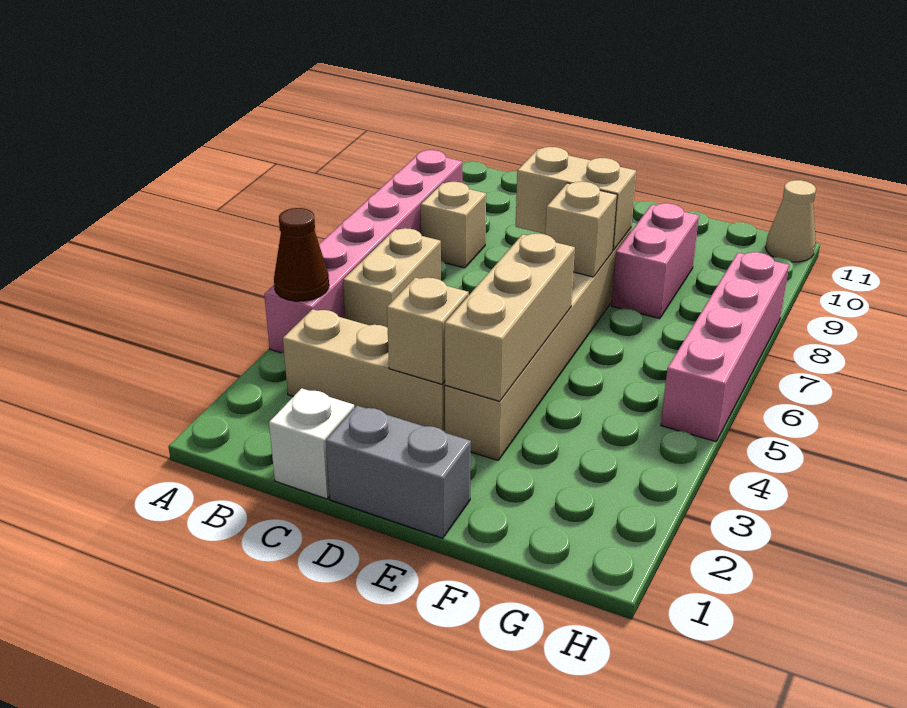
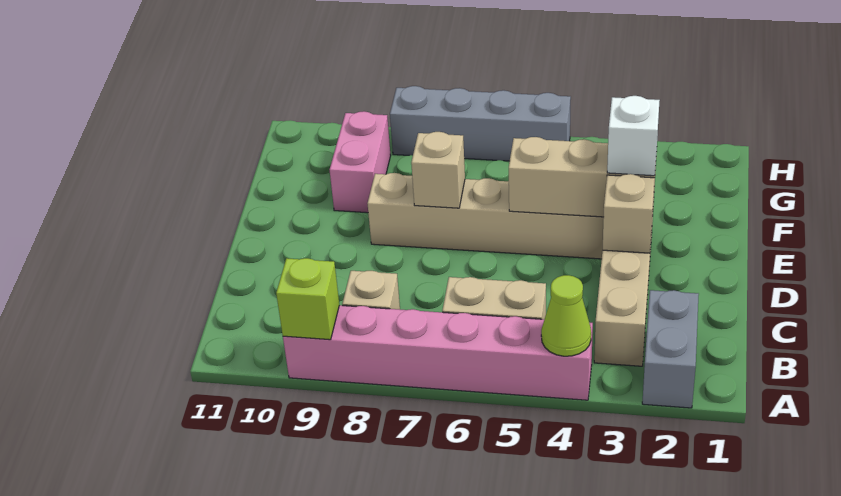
brown 1x1 cone [274,208,329,301] -> lime 1x1 cone [541,275,591,356]
none -> lime 1x1 brick [276,258,339,340]
white 1x1 brick [269,388,354,499] -> white 1x1 brick moved to [607,96,660,176]
grey 1x2 brick [326,406,471,538] -> grey 1x2 brick moved to [642,290,699,408]
tan 1x2 brick [516,147,636,251] -> none
pink 1x2 brick [612,203,699,319] -> pink 1x2 brick turned to [330,111,391,213]
pink 1x4 brick [661,252,789,442] -> grey 1x4 brick [390,86,571,161]
tan 1x1 cone [766,180,816,262] -> none

